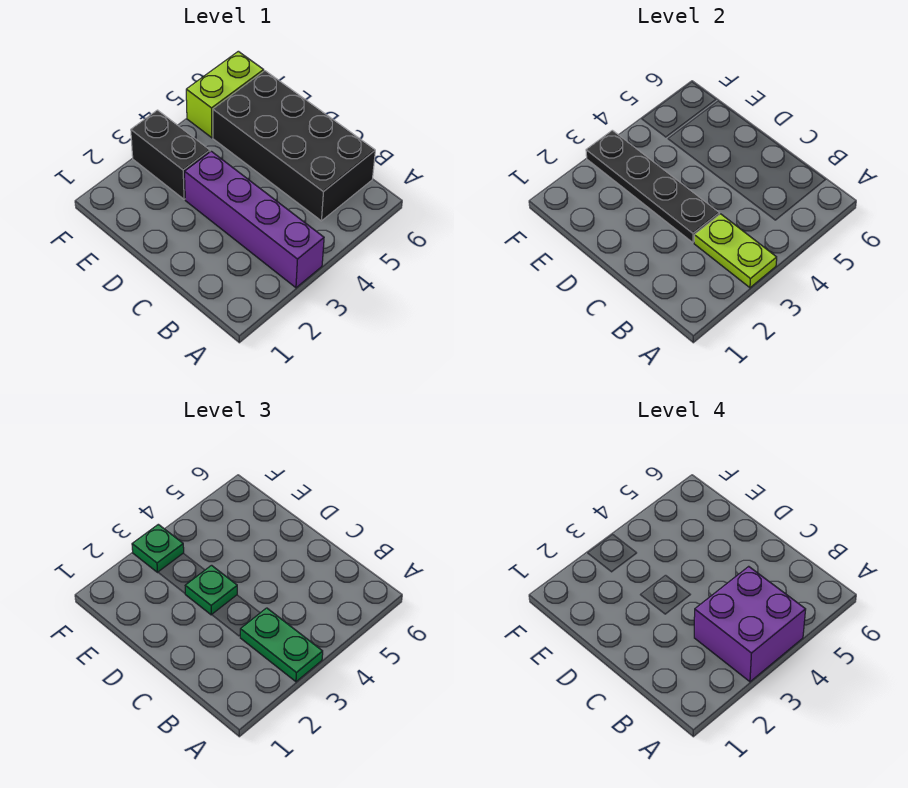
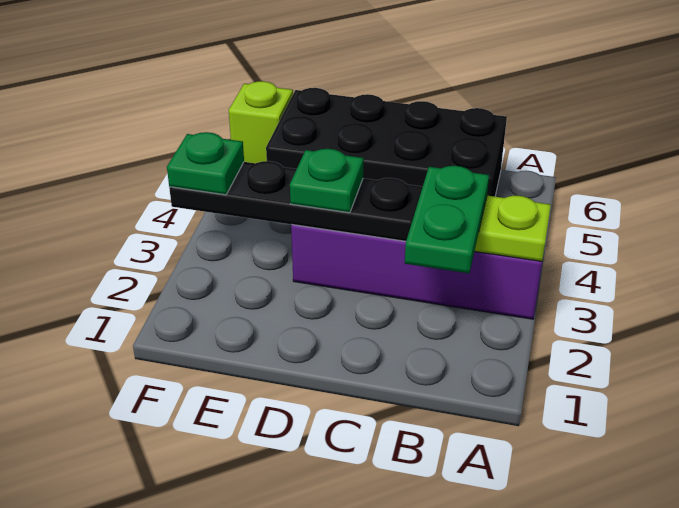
green 1x2 plate [240,608,323,682] -> green 1x2 plate turned to [405,166,489,273]
purple 2x2 brick [694,566,806,682] -> none
black 1x2 brick [131,110,210,199] -> none
lime 1x2 brick [186,51,264,138] -> lime 1x1 brick [229,81,293,163]

